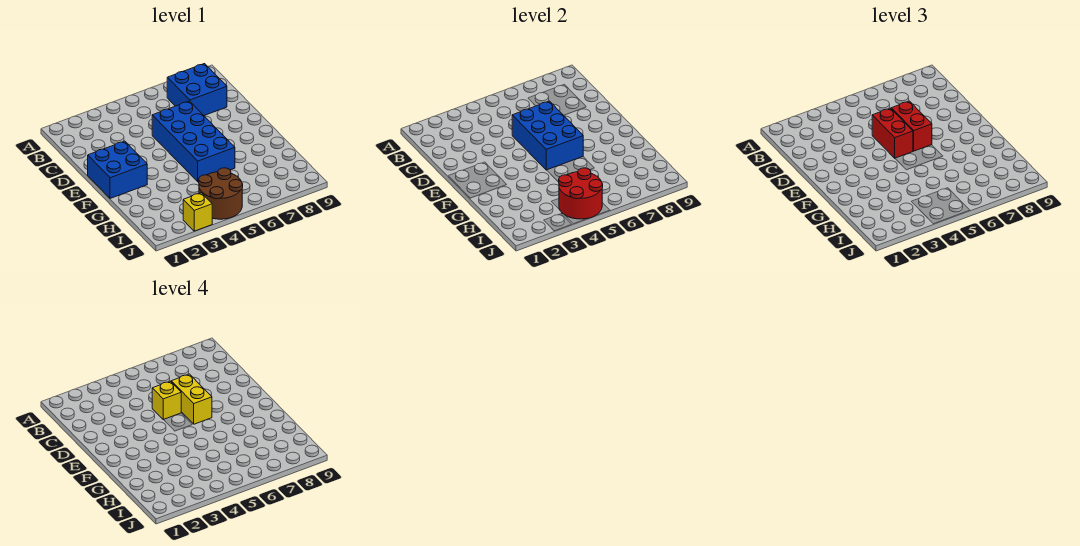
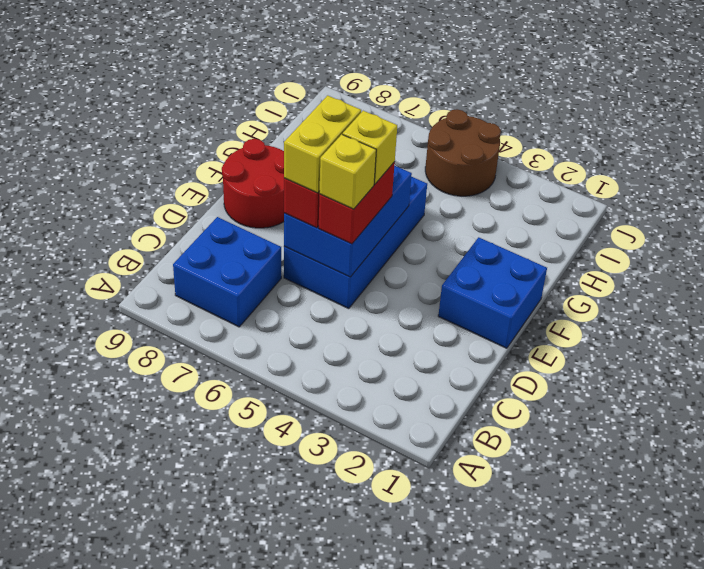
red 2x2 round brick [559,168,603,219] -> red 2x2 round brick moved to [222,139,284,228]
yellow 1x1 brick [183,193,212,231] -> yellow 1x1 brick moved to [343,111,397,184]

